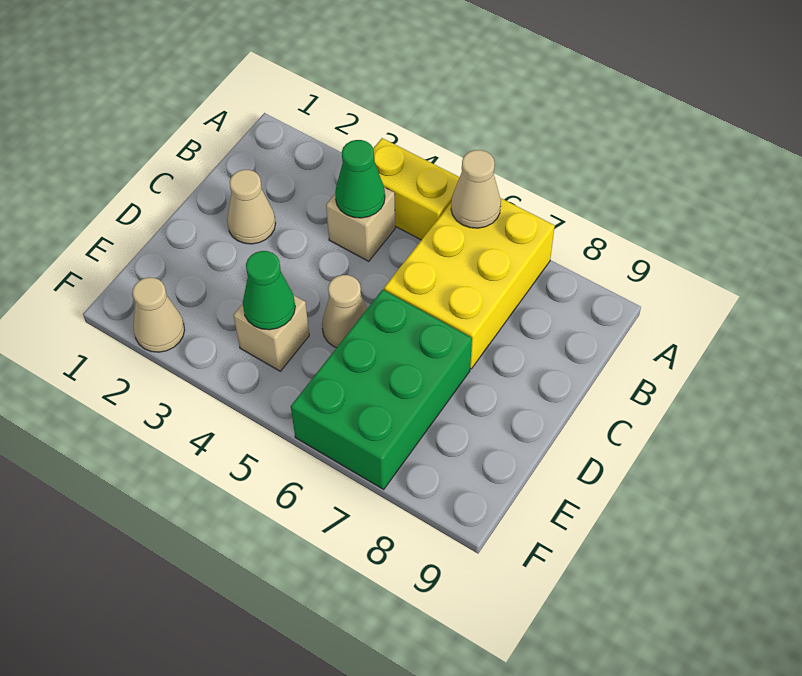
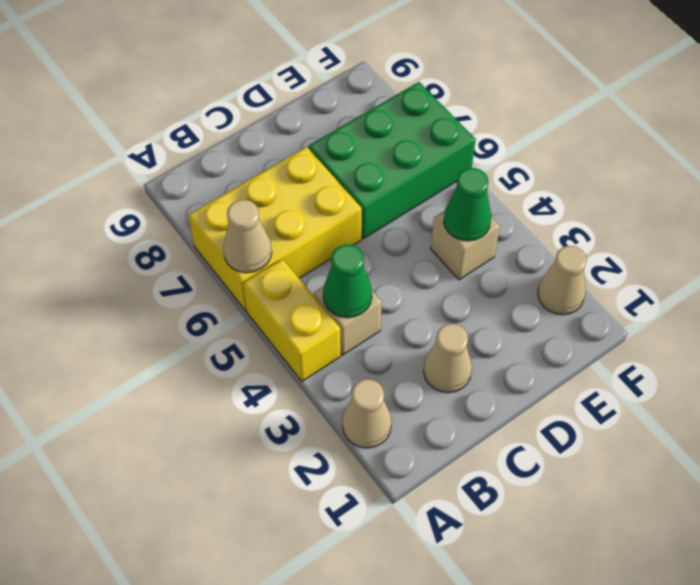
tan 1x1 cone [322,275,367,348] -> tan 1x1 cone moved to [342,379,392,448]

